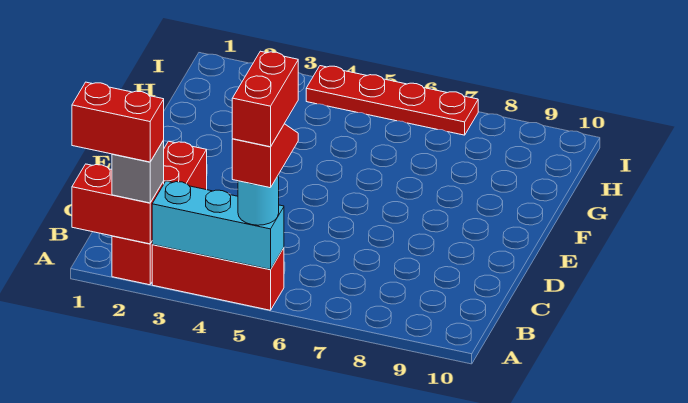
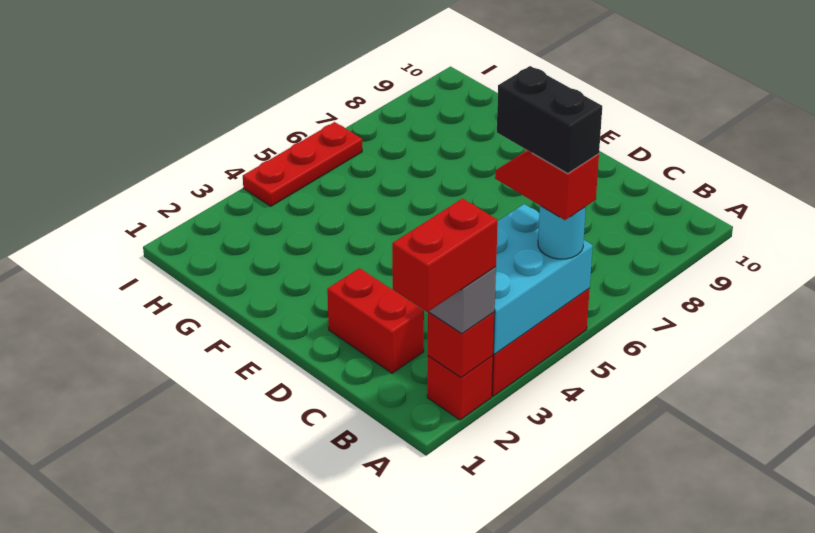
red 1x2 brick [72,164,164,244] -> red 1x1 brick [428,312,495,377]
cyan 1x3 brick [152,181,284,269] -> cyan 2x3 brick [493,204,593,354]
red 1x2 brick [232,51,298,147] -> black 1x2 brick [497,66,602,173]
red 1x4 plate [306,66,478,135] -> red 1x3 plate [243,122,362,206]

